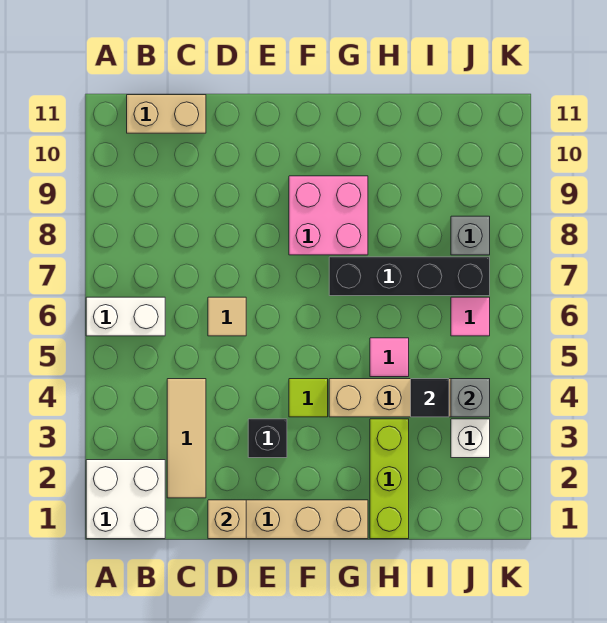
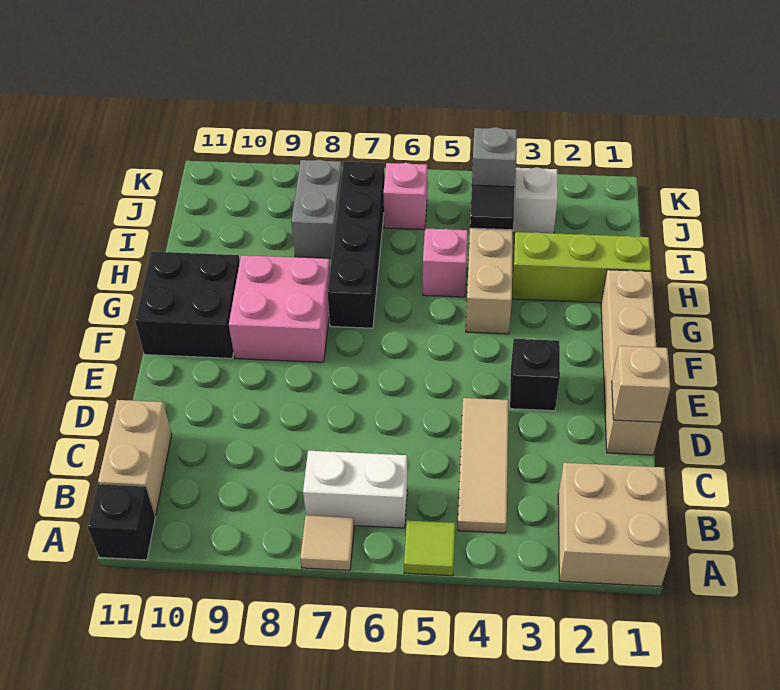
white 2x2 brick [86,460,165,539] -> tan 2x2 brick [558,463,671,587]
white 1x2 brick [86,297,165,336] -> white 1x2 brick turned to [303,451,407,528]
none -> black 1x1 brick [88,484,155,560]
tan 1x3 tile [167,379,206,498] -> tan 1x3 tile turned to [458,398,509,533]
tan 1x1 tile [208,297,246,336] -> tan 1x1 tile moved to [300,515,354,570]
lime 1x1 tile [289,379,328,417] -> lime 1x1 tile moved to [404,520,455,576]
none -> black 2x2 brick [135,252,240,358]
pink 1x1 tile [370,338,409,377] -> pink 1x1 brick [423,229,468,297]
pink 1x1 tile [451,297,490,336] -> pink 1x1 brick [383,163,427,230]
grey 1x1 brick [451,216,490,255] -> grey 1x2 brick [291,160,342,258]

